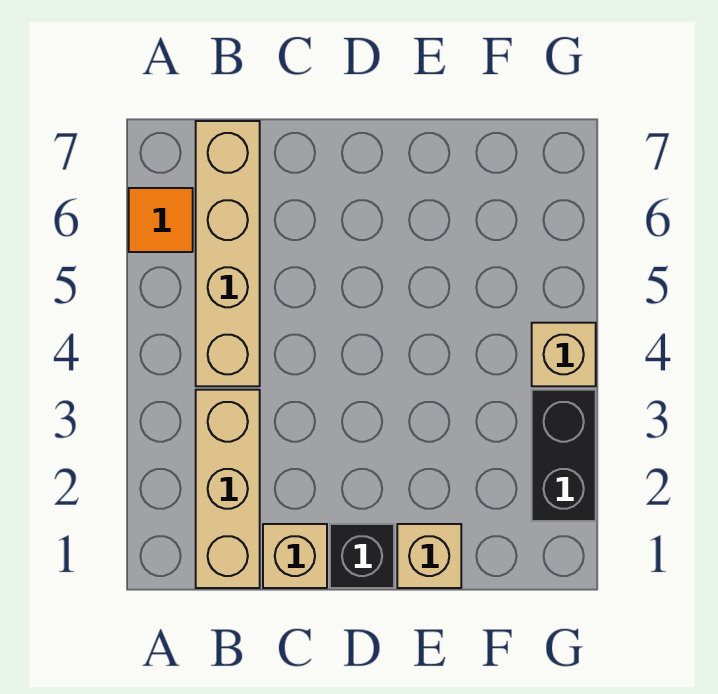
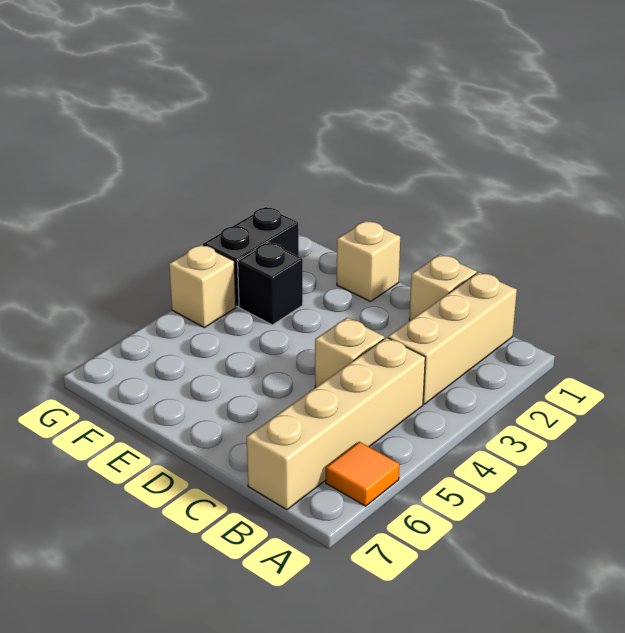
none -> tan 1x1 brick [315,318,384,388]
black 1x1 brick [330,524,394,588] -> black 1x1 brick moved to [238,242,303,325]

